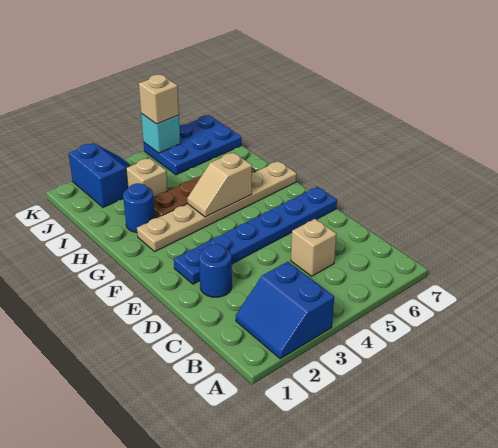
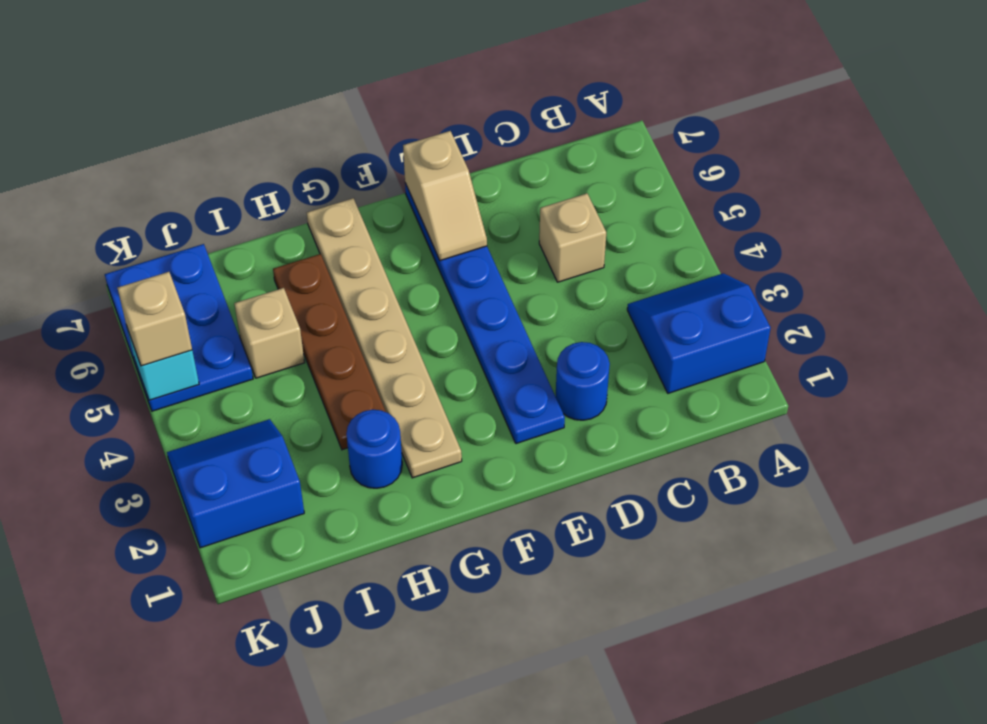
blue 2x2 slope [236,262,334,359] -> blue 2x2 slope turned to [627,273,771,393]
tan 1x2 slope [187,152,252,217] -> tan 1x2 slope moved to [403,131,487,261]
tan 1x1 brick [126,158,168,197] -> tan 1x1 brick moved to [234,288,305,378]

